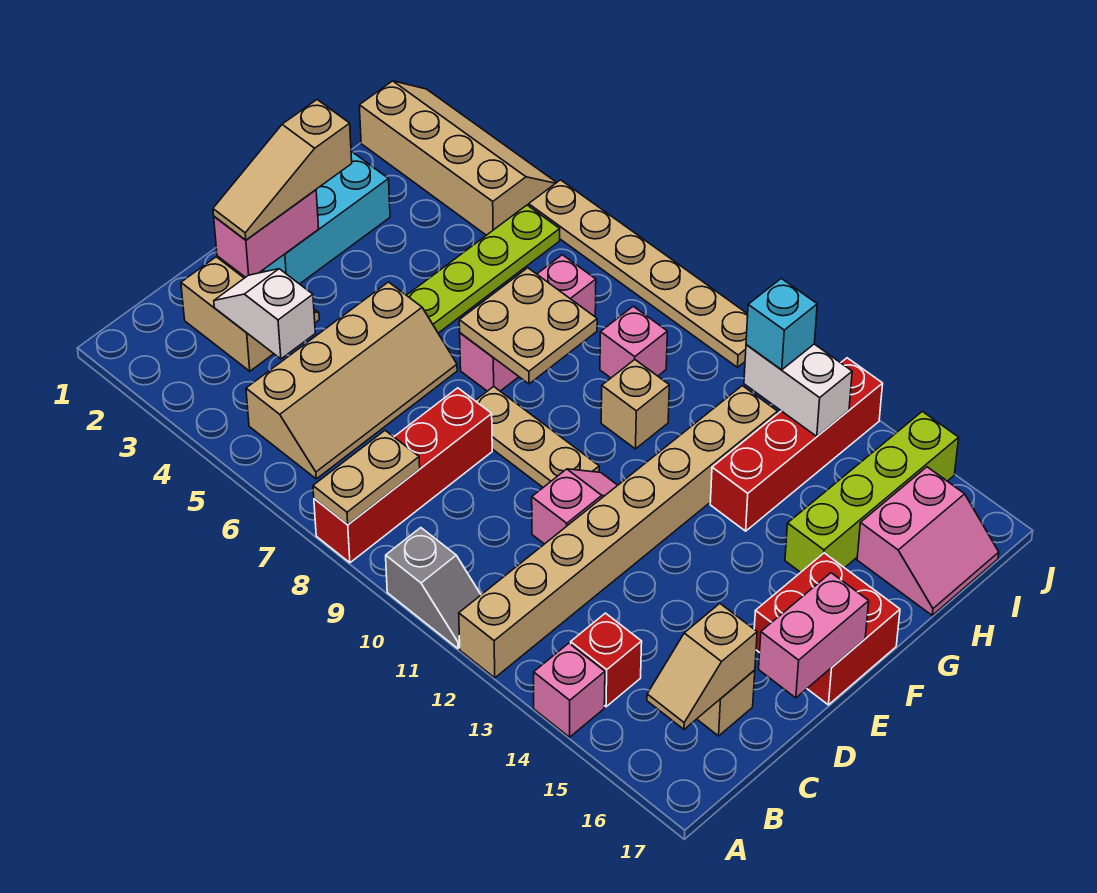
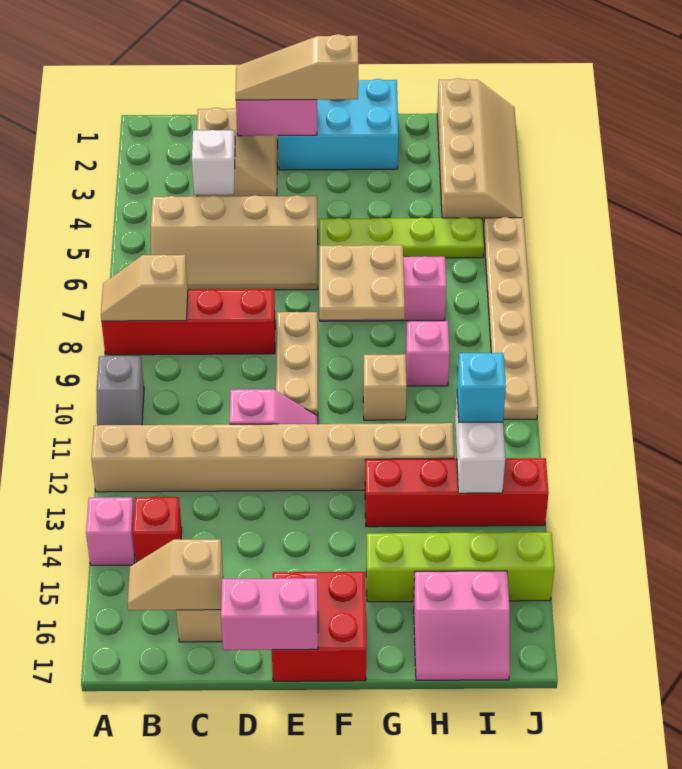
tan 1x2 plate [313,431,420,525] -> tan 1x2 slope [101,254,188,321]

